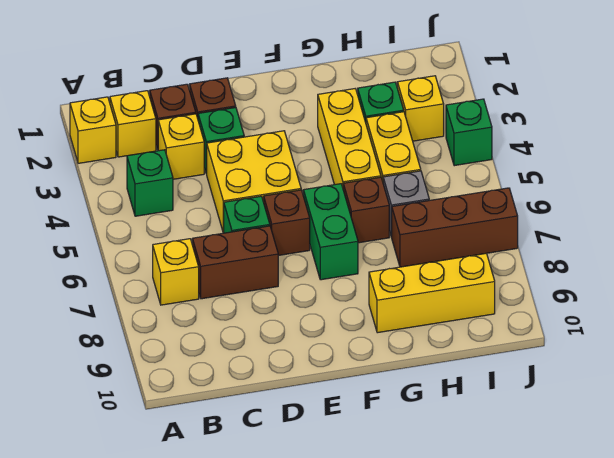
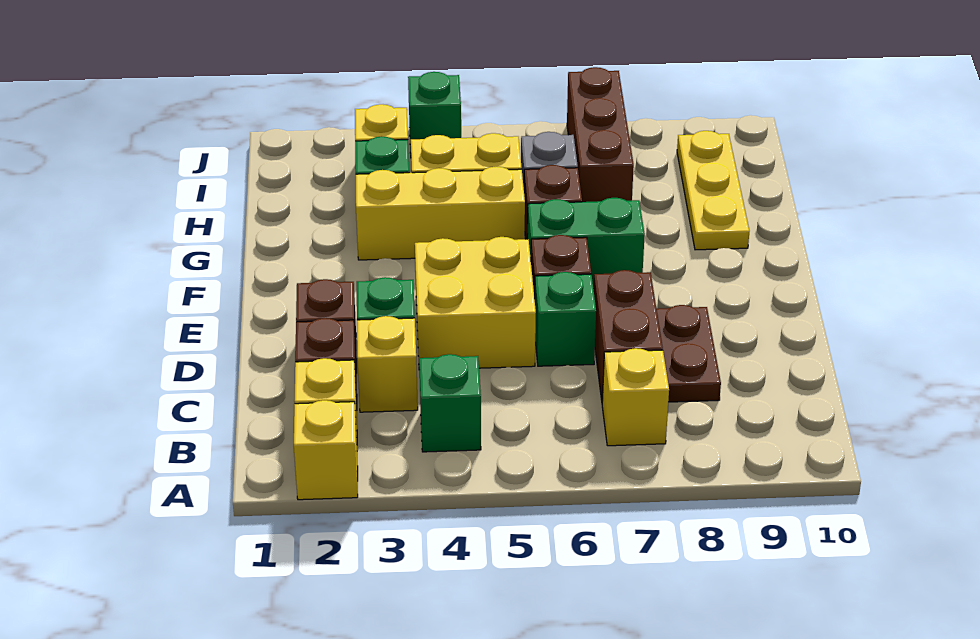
none -> brown 1x2 plate [657,305,721,402]
yellow 1x3 brick [369,253,495,333] -> yellow 1x3 plate [677,131,749,250]

